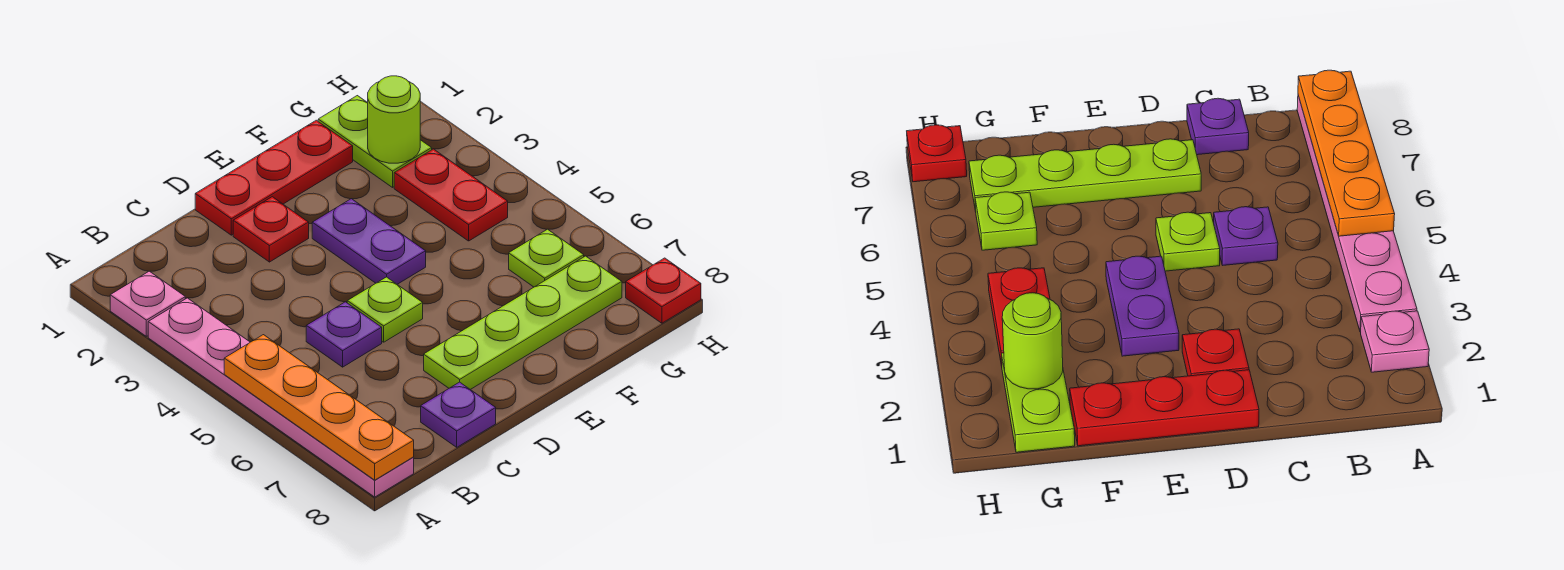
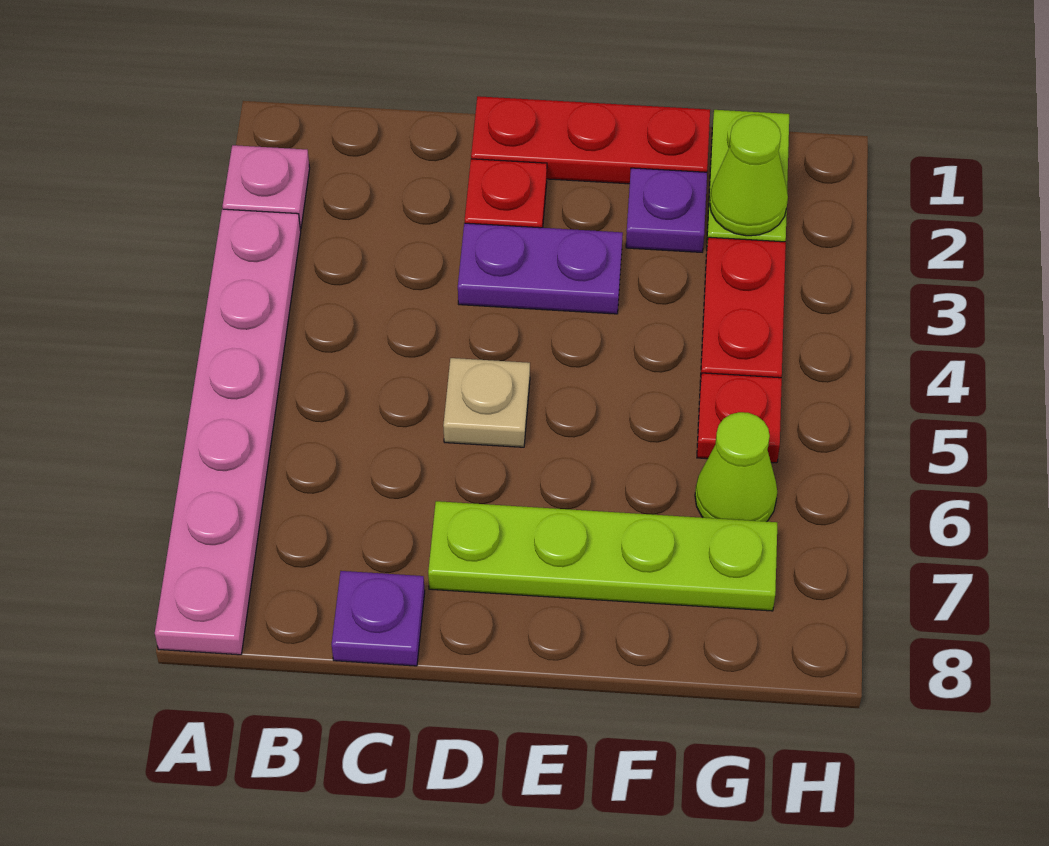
orange 1x4 plate [224,335,414,480] -> none
purple 1x1 plate [306,302,382,367] -> purple 1x1 plate moved to [626,168,707,252]
lime 1x1 plate [347,277,423,342] -> tan 1x1 plate [443,358,530,447]
purple 1x2 plate [312,199,426,284] -> purple 1x2 plate turned to [458,223,623,314]
lime 1x1 round brick [368,76,420,163] -> lime 1x1 cone [710,115,788,236]
lime 1x1 plate [509,229,584,287] -> lime 1x1 cone [695,412,777,522]
red 1x1 plate [626,258,701,323] -> red 1x1 plate moved to [697,373,782,463]

